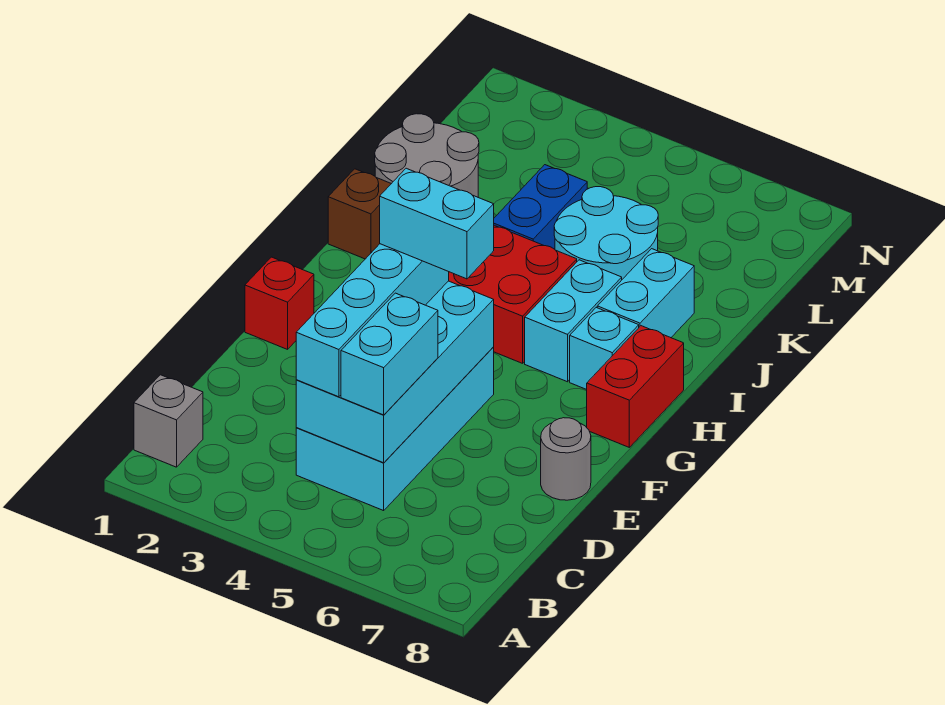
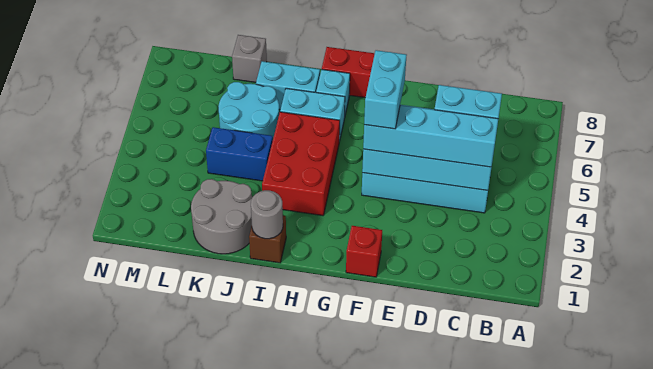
grey 1x1 brick [134,375,203,467] -> grey 1x1 brick moved to [232,35,267,82]
grey 1x1 round brick [541,418,591,500] -> grey 1x1 round brick moved to [251,190,283,239]

